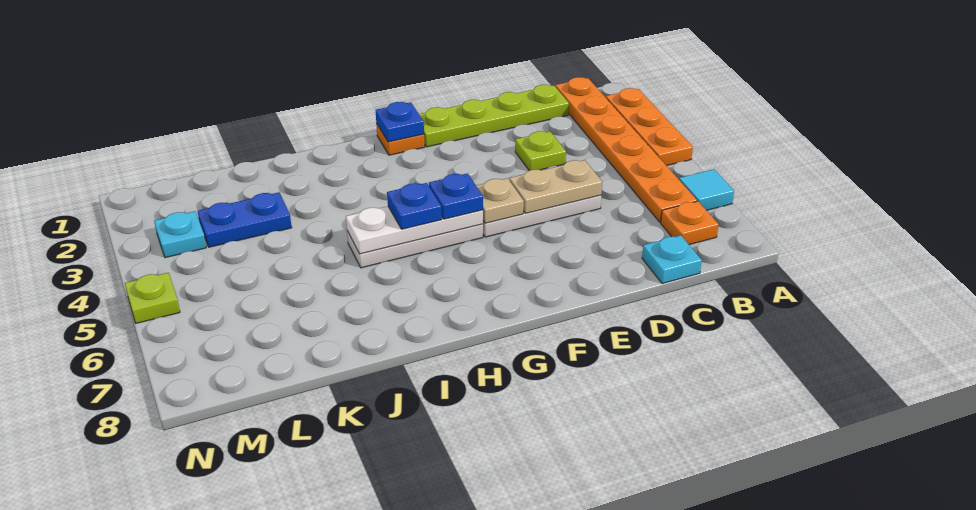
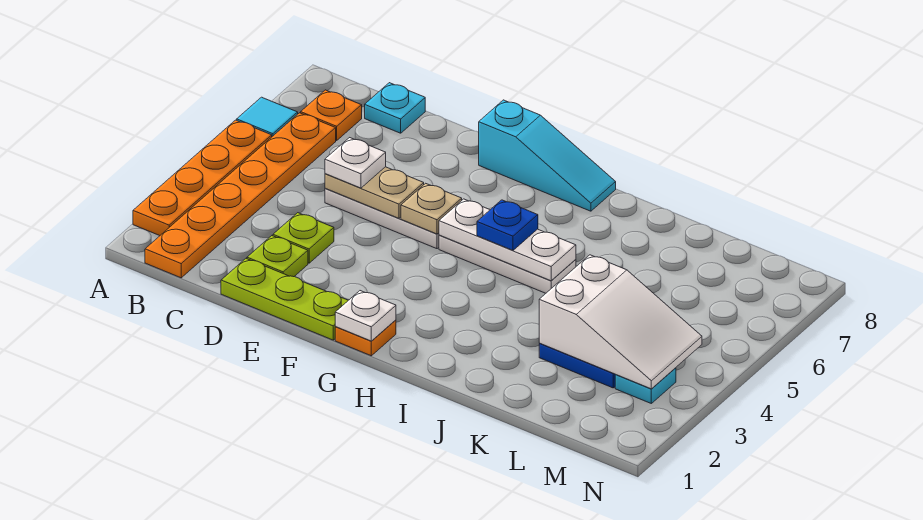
orange 1x3 plate [606,88,693,166] -> orange 1x4 plate [133,120,272,236]
lime 1x4 plate [419,85,569,147] -> lime 1x3 plate [221,259,348,340]
none -> white 1x1 plate [325,138,386,188]
none -> cyan 1x3 slope [479,100,616,211]
blue 1x1 plate [376,102,424,142] -> white 1x1 plate [335,291,396,341]
blue 1x1 plate [429,173,483,219] -> none
none -> white 2x3 slope [539,255,702,389]
lime 1x1 plate [125,273,180,323] -> lime 1x1 plate moved to [247,236,308,277]

